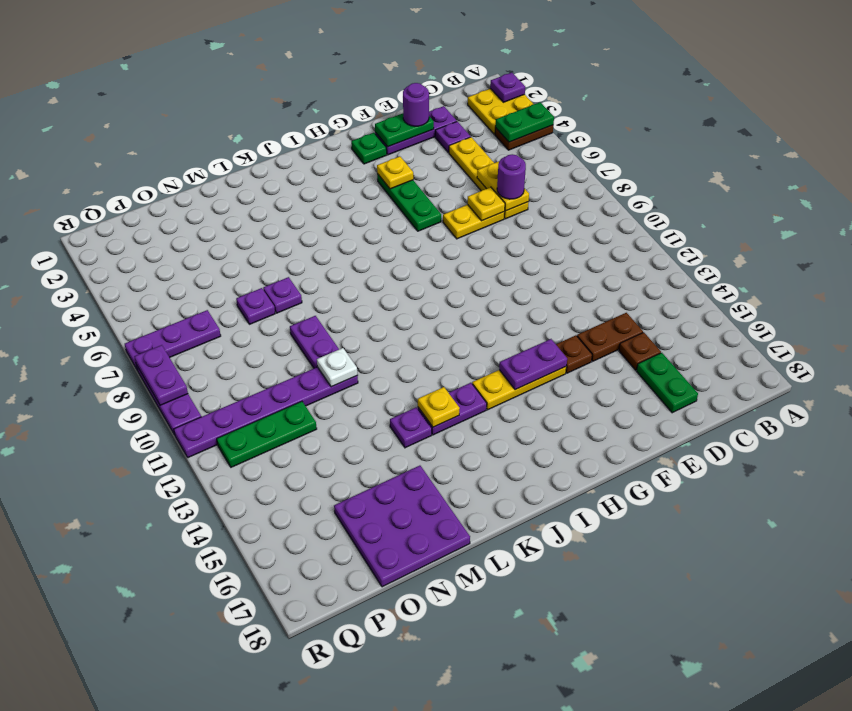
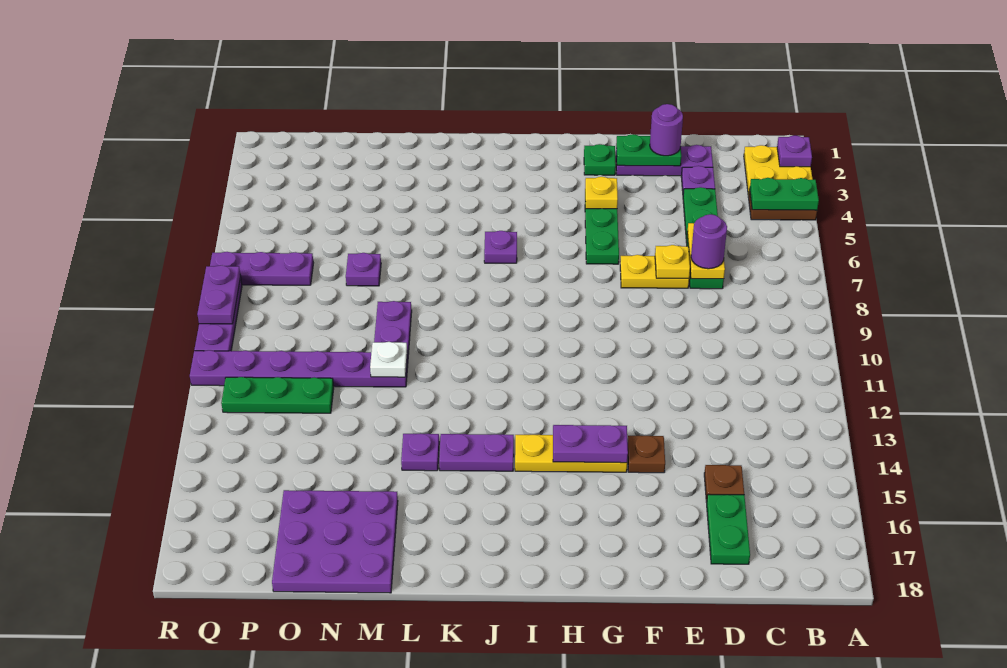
yellow 1x4 plate [449,137,529,219] -> green 1x4 plate [683,187,724,289]
brown 1x2 plate [577,313,643,361] -> none
yellow 1x1 plate [418,387,460,427] -> none
purple 1x1 plate [263,277,302,313] -> purple 1x1 plate moved to [484,231,517,263]

